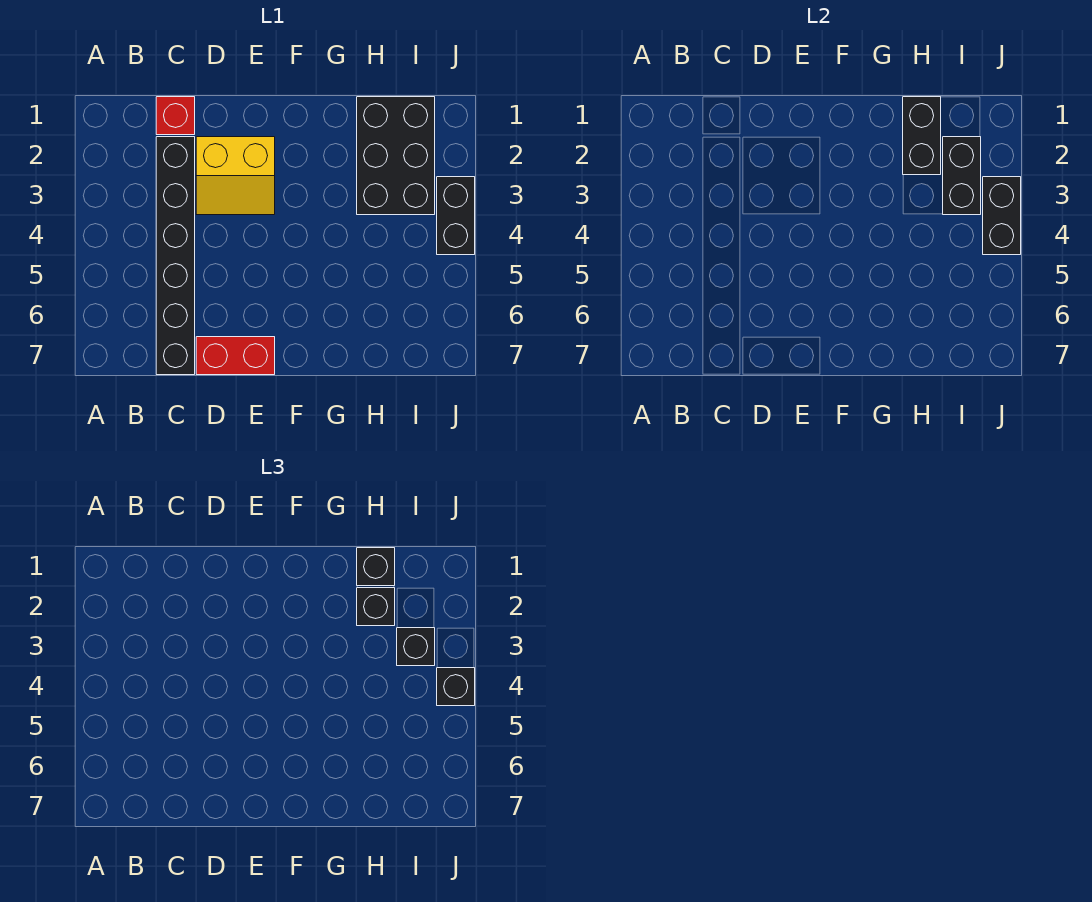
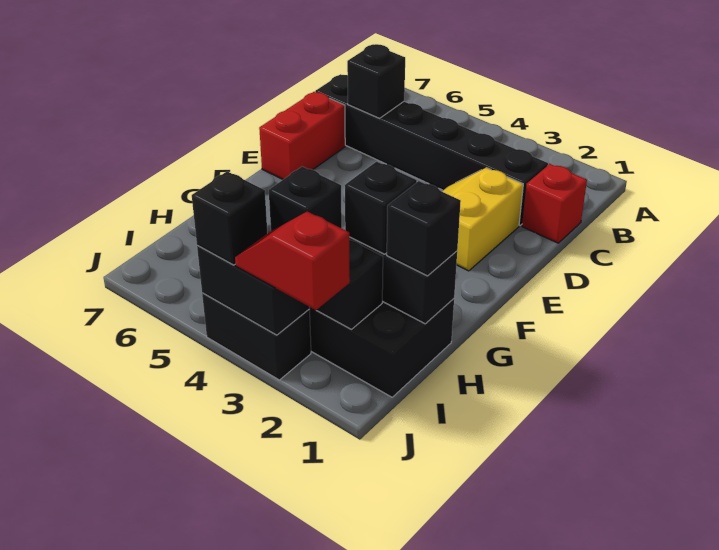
none -> black 1x1 brick [347,44,405,118]
none -> red 1x2 slope [235,211,350,310]

